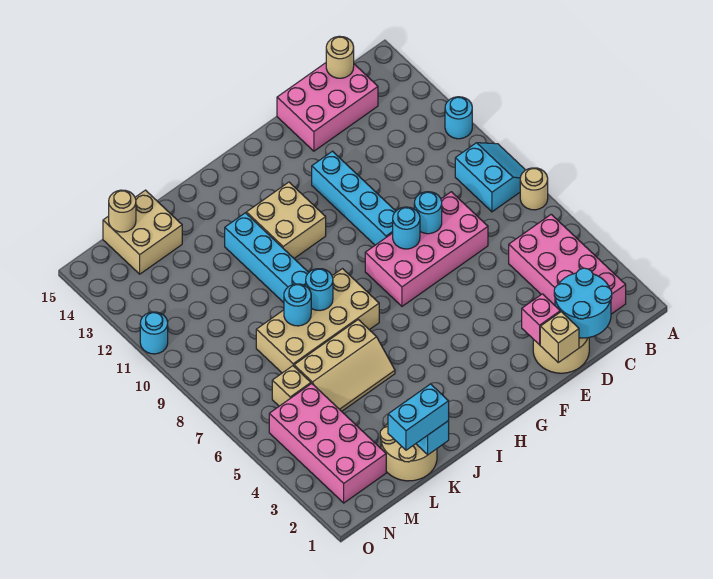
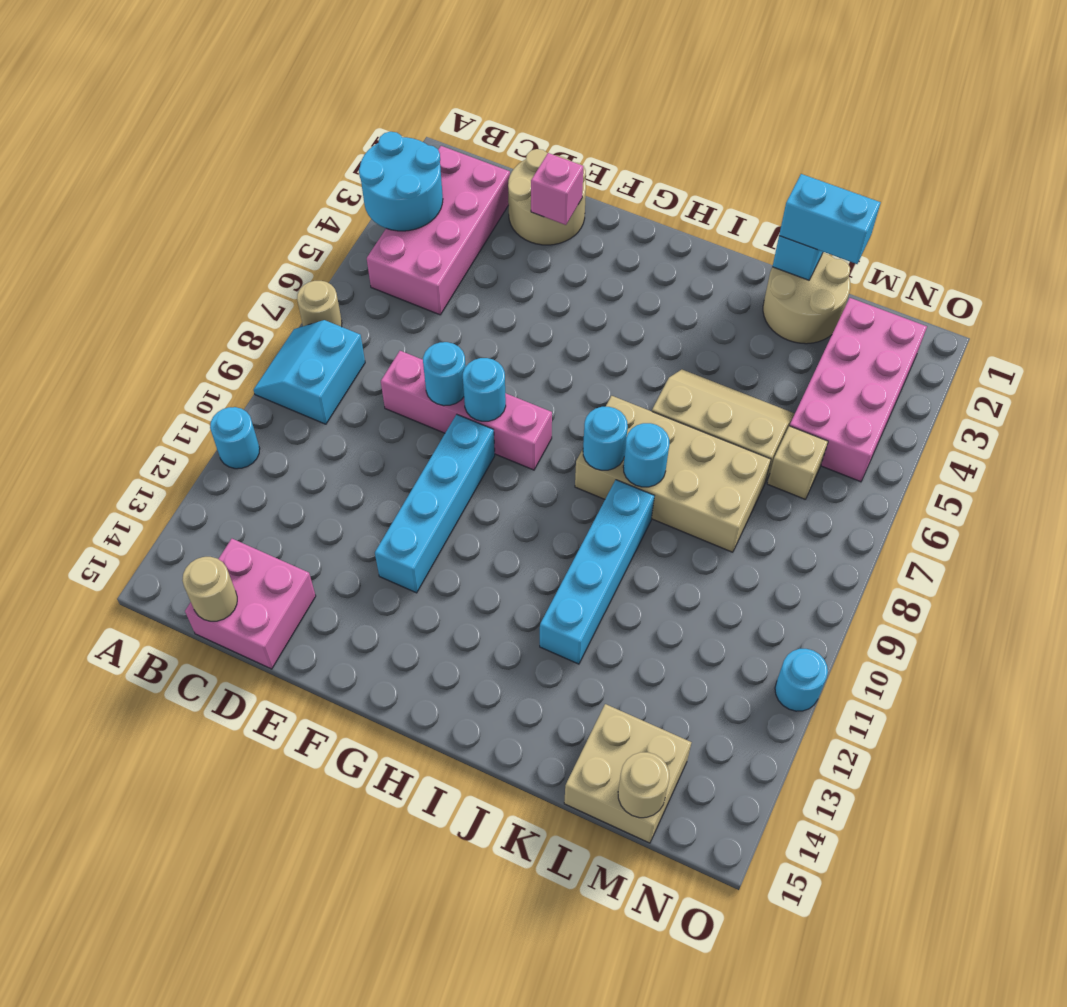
cyan 2x2 round brick [554,268,612,338] -> cyan 2x2 round brick moved to [359,132,443,231]
pink 2x3 brick [277,63,378,151] -> pink 2x2 brick [185,539,316,669]
pink 2x4 brick [365,192,488,306] -> pink 1x4 brick [381,351,552,470]
tan 1x1 brick [540,312,579,362] -> none
tan 2x2 brick [246,182,326,258] -> none
cyan 1x1 round brick [284,284,311,326] -> cyan 1x1 round brick moved to [583,407,628,470]

